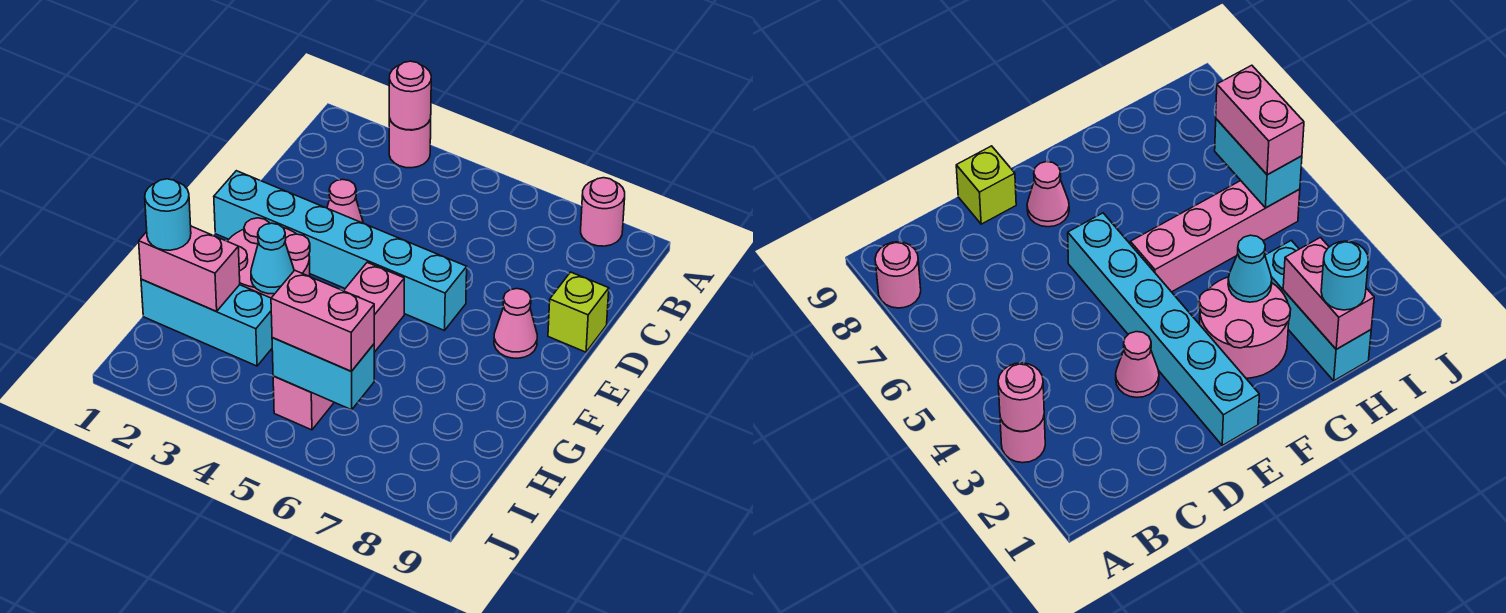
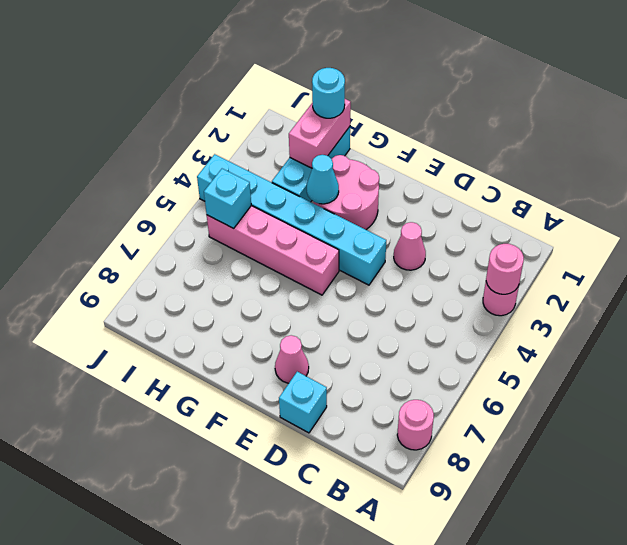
lime 1x1 brick [548,272,609,352] -> cyan 1x1 brick [279,372,327,433]
cyan 1x6 brick [214,171,467,331] -> cyan 1x6 brick turned to [197,154,386,285]
cyan 1x2 brick [272,338,374,410] -> cyan 1x1 brick [204,169,251,228]
pink 1x2 brick [271,270,374,371] -> none

